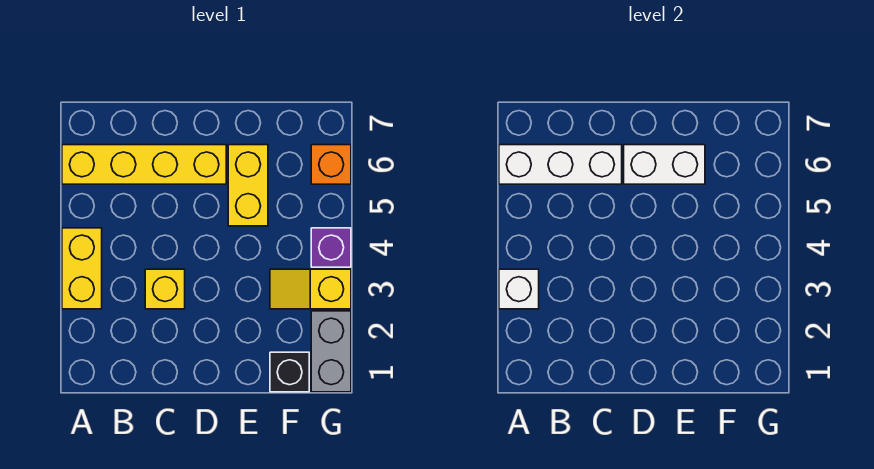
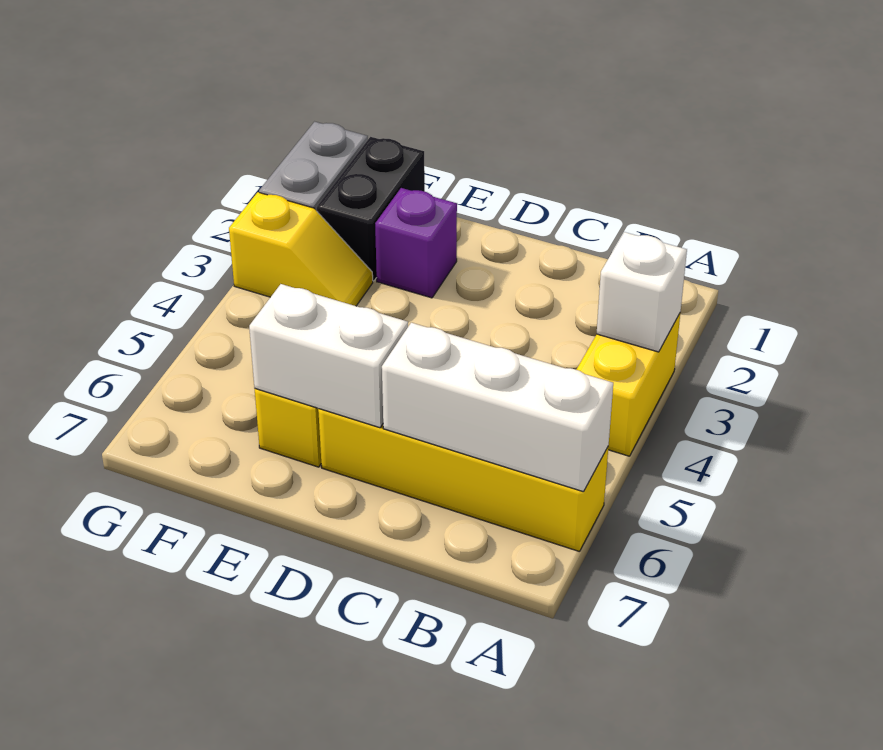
yellow 1x1 brick [145,269,185,309] -> none
black 1x1 brick [270,352,309,392] -> black 1x2 brick [317,137,425,281]
purple 1x1 brick [311,228,351,267] -> purple 1x1 brick moved to [375,188,457,298]
orange 1x1 brick [311,145,351,184] -> none

